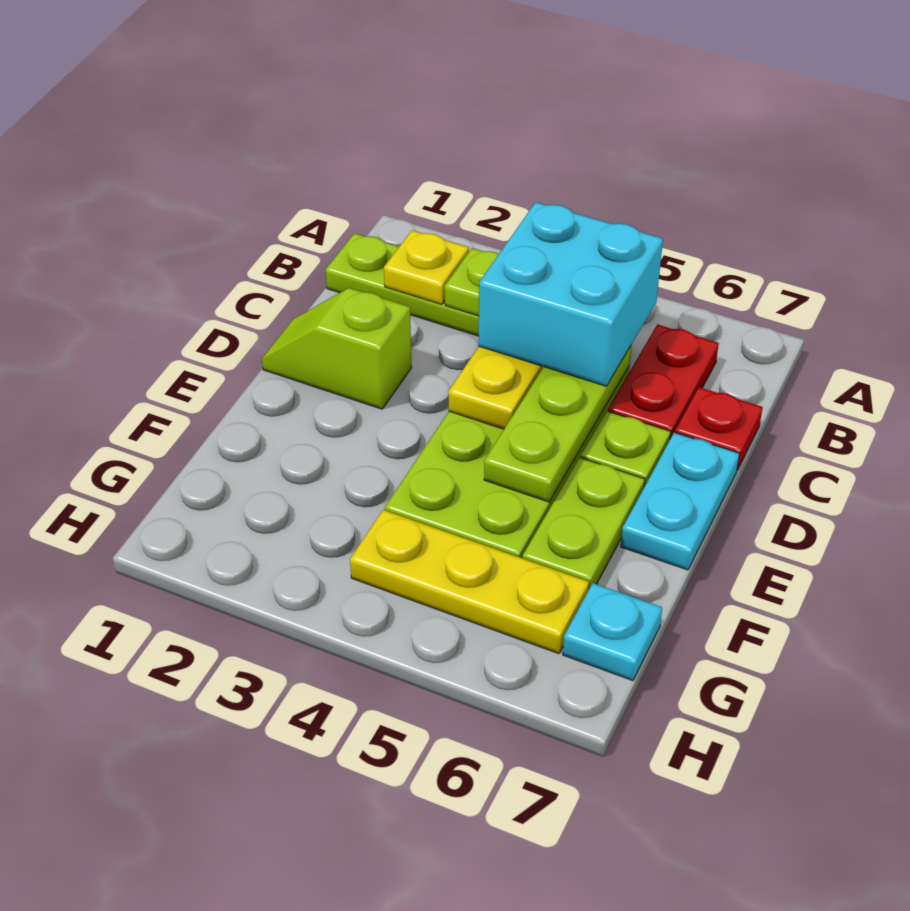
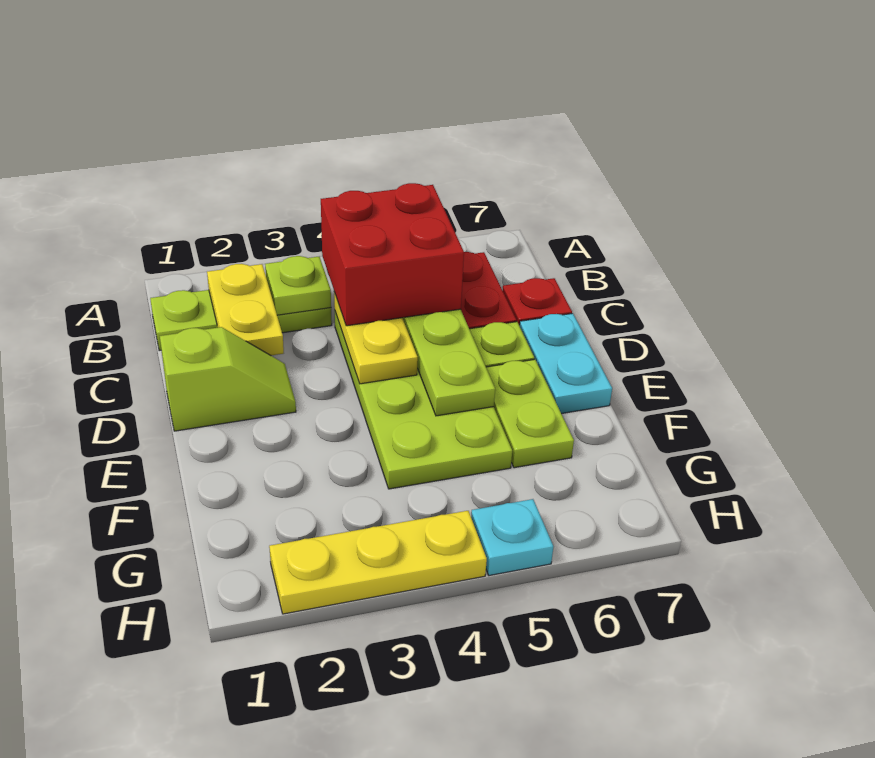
yellow 1x1 plate [384,230,469,304] -> yellow 1x2 plate [207,264,284,355]
cyan 2x2 brick [478,202,663,386] -> red 2x2 brick [321,183,464,326]
lime 1x2 slope [262,288,411,409] -> lime 1x2 slope turned to [160,327,296,431]
yellow 1x3 plate [350,510,589,654] -> yellow 1x3 plate moved to [269,511,487,614]
cyan 1x1 plate [563,583,662,680] -> cyan 1x1 plate moved to [471,499,553,576]

